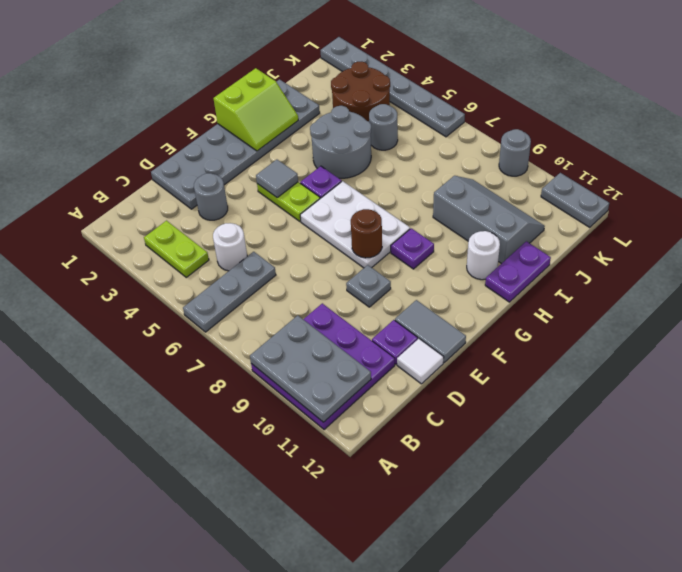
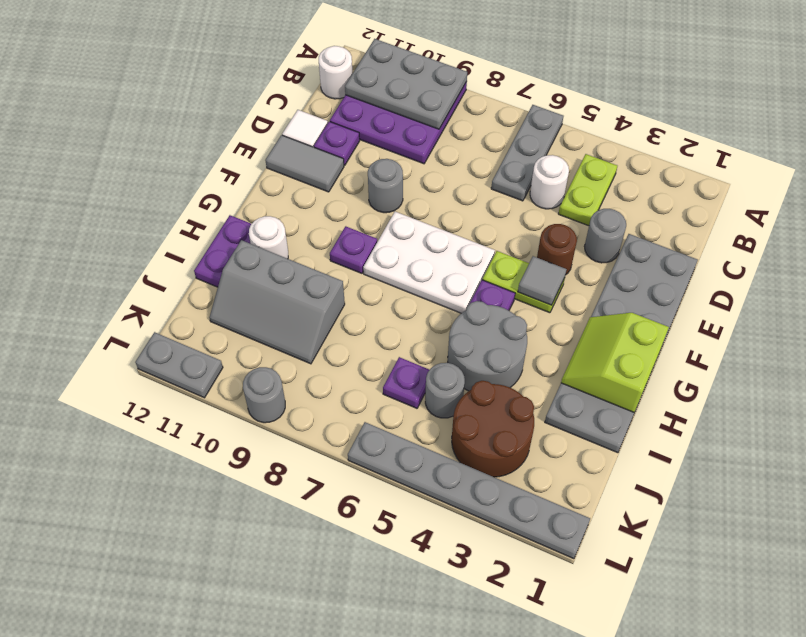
lime 1x2 plate [144,221,209,277] -> lime 1x2 plate turned to [559,154,617,226]
none -> white 1x1 round brick [319,46,353,99]
grey 1x1 plate [346,265,391,307] -> grey 1x1 round brick [368,159,403,213]
brown 1x1 round brick [351,209,382,258] -> brown 1x1 round brick moved to [537,224,577,274]
none -> purple 1x1 plate [383,357,429,408]

